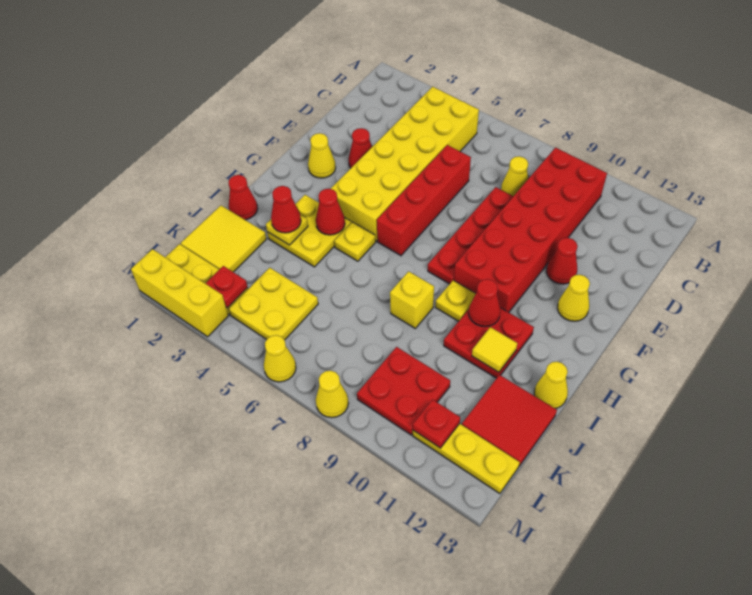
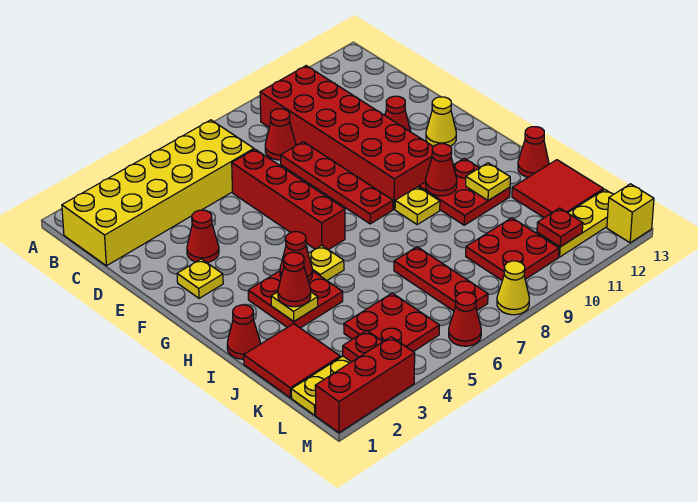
yellow 2x6 brick [331,87,479,241] -> yellow 2x6 brick turned to [62,120,254,266]
yellow 1x1 cone [501,156,528,196] -> red 1x1 cone [265,109,296,160]
yellow 1x1 cone [308,133,336,178] -> yellow 1x1 plate [177,259,223,298]
yellow 2x2 plate [267,195,351,267] -> red 2x2 plate [248,271,343,328]
yellow 1x1 brick [390,271,434,328] -> yellow 1x1 brick moved to [607,184,654,243]
yellow 1x1 tile [472,327,517,372] -> yellow 1x1 plate [466,163,510,200]
yellow 1x1 cone [534,362,568,409] -> red 1x1 cone [518,127,549,177]
yellow 2x2 tile [181,206,266,272] -> red 2x2 tile [244,324,340,398]
none -> red 1x3 plate [394,247,488,311]
yellow 2x2 plate [229,268,318,340] -> red 2x2 plate [344,293,439,352]
yellow 1x3 brick [131,249,228,337] -> red 1x3 brick [315,337,415,433]
yellow 1x1 cone [264,335,296,382] -> red 1x1 cone [449,292,481,346]

